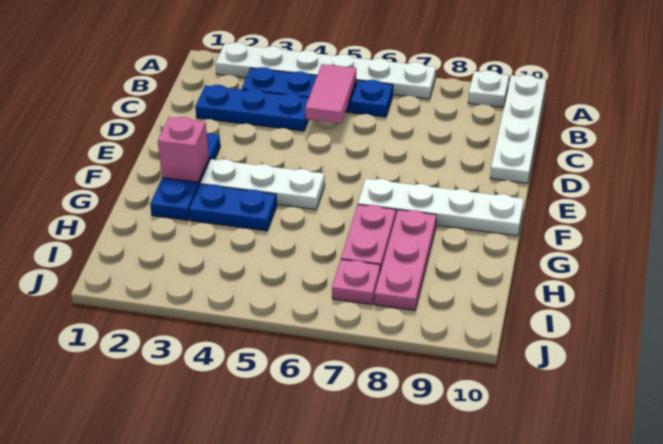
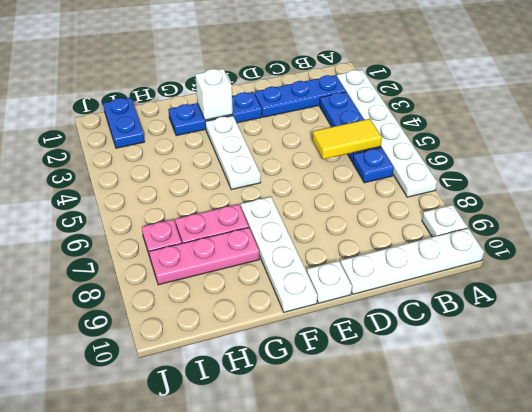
pink 1x2 tile [305,64,356,123] -> yellow 1x2 tile [313,119,382,159]
blue 1x3 plate [195,85,309,131] -> blue 1x3 plate turned to [254,75,346,117]
none -> white 1x1 plate [307,261,352,303]
pink 1x1 brick [158,117,209,182] -> white 1x1 brick [195,69,233,120]
blue 1x2 plate [189,184,277,231] -> blue 1x2 plate moved to [103,97,145,148]

